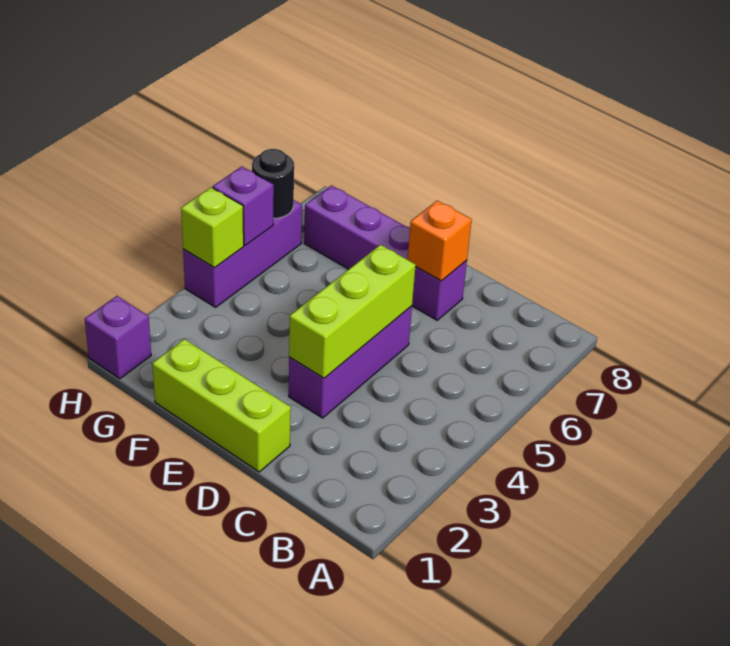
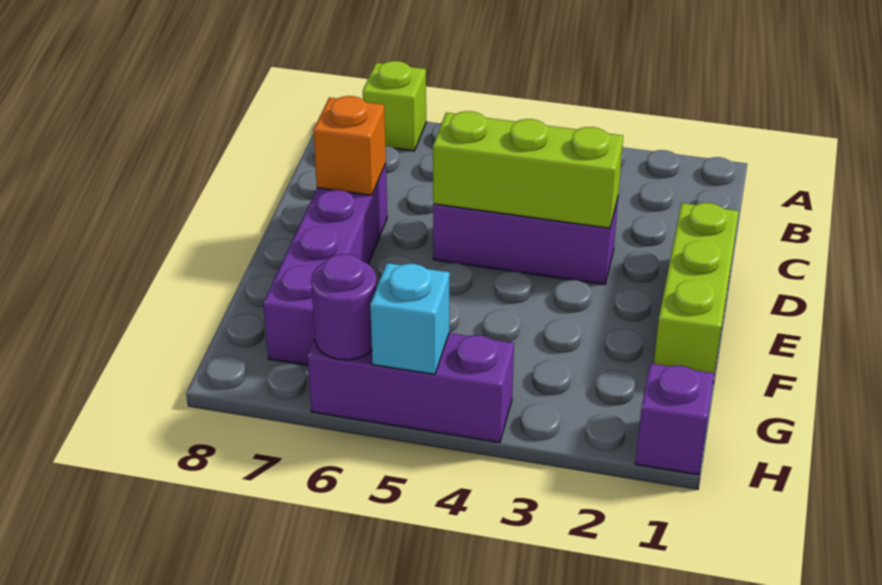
lime 1x1 brick [181,187,244,268] -> lime 1x1 brick moved to [363,61,426,151]
purple 1x1 brick [213,167,274,245] -> cyan 1x1 brick [370,263,450,374]
black 1x1 round brick [252,149,294,218] -> purple 1x1 round brick [311,254,377,360]

